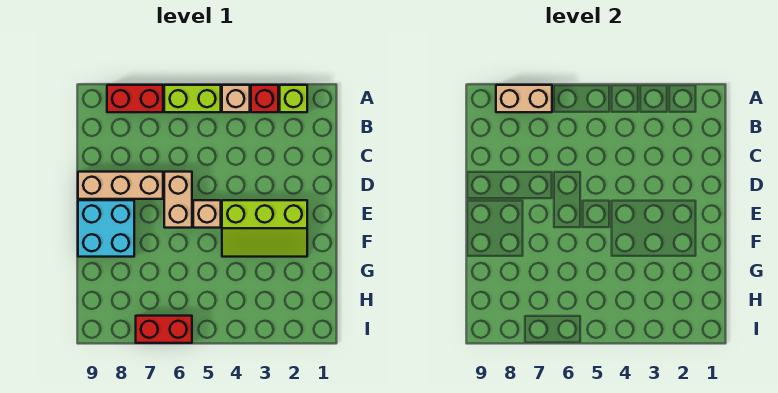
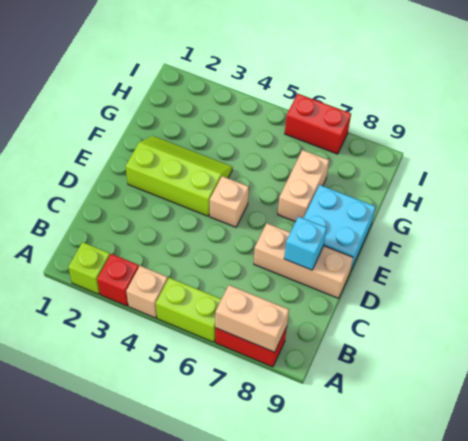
tan 1x2 brick [164,172,192,228] -> tan 1x2 brick moved to [278,150,329,222]
none -> cyan 1x1 brick [284,216,327,270]

